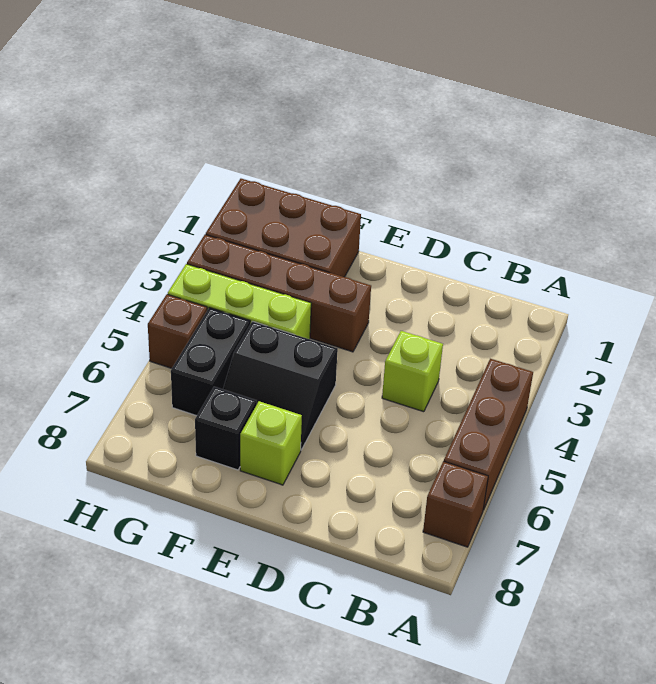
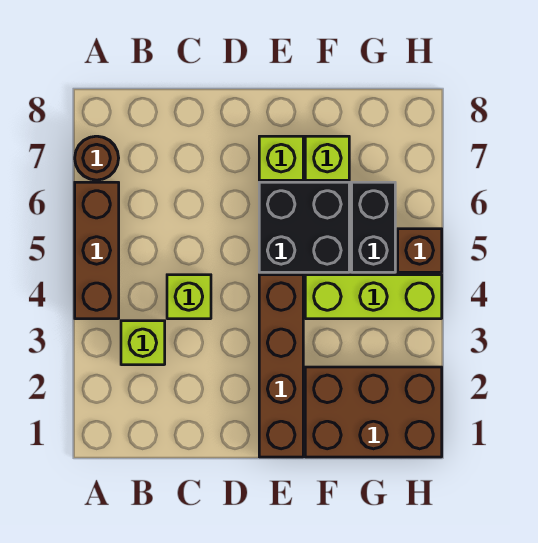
brown 1x1 brick [423,461,488,547] -> brown 1x1 round brick [75,136,119,180]
none -> lime 1x1 brick [121,321,165,365]
brown 1x4 brick [187,235,371,352] -> brown 1x4 brick turned to [259,275,303,457]
black 2x2 slope [223,321,338,450] -> black 2x2 brick [259,182,349,272]
black 1x1 brick [195,387,257,470] -> lime 1x1 brick [305,136,349,180]

